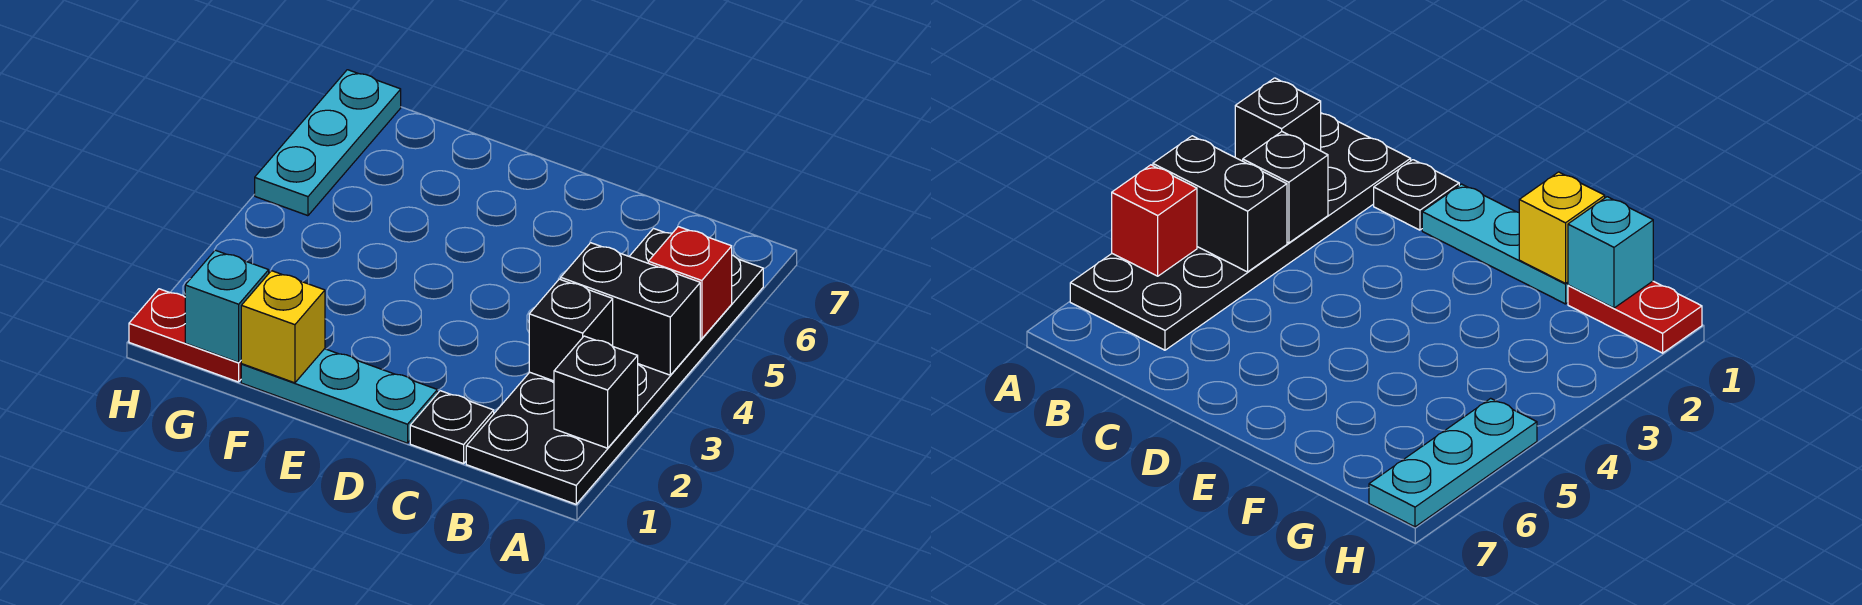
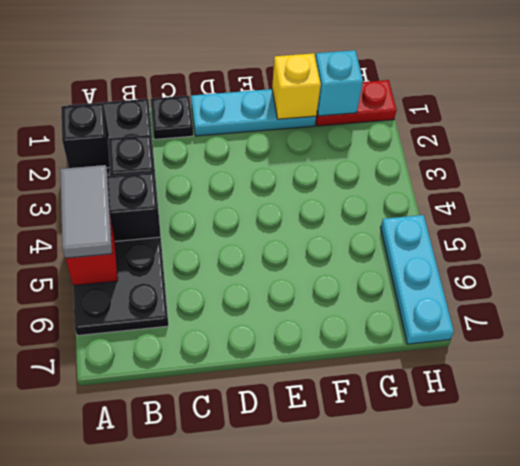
none -> grey 1x2 tile [60,165,112,258]

